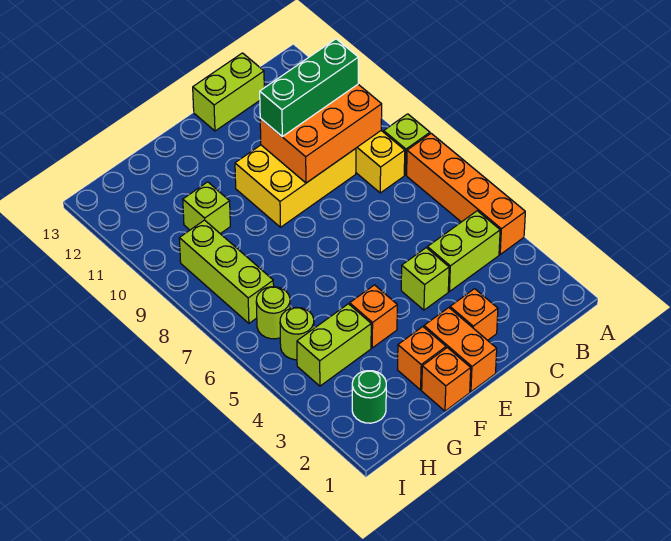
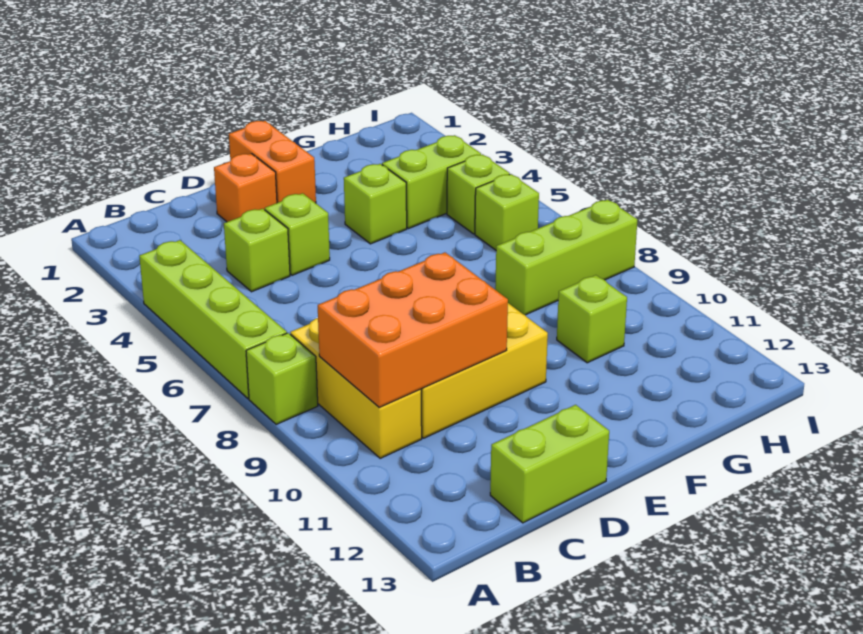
orange 1x4 brick [407,134,525,254] -> lime 1x4 brick [139,240,287,398]
lime 1x2 brick [427,211,500,291] -> lime 1x1 brick [224,209,290,292]
green 1x3 brick [260,39,358,136] -> none
orange 1x1 brick [422,348,471,411] -> none
orange 1x1 brick [398,327,446,390] -> none
orange 1x1 brick [350,285,397,348] -> lime 1x1 brick [344,164,407,244]
green 1x1 round brick [352,371,386,423] -> none
lime 1x1 round brick [280,307,314,360] -> lime 1x1 brick [447,154,510,234]
lime 1x1 round brick [256,287,290,339] -> lime 1x1 brick [475,174,539,250]
lime 1x3 brick [179,220,274,323] -> lime 1x3 brick turned to [495,200,637,315]

